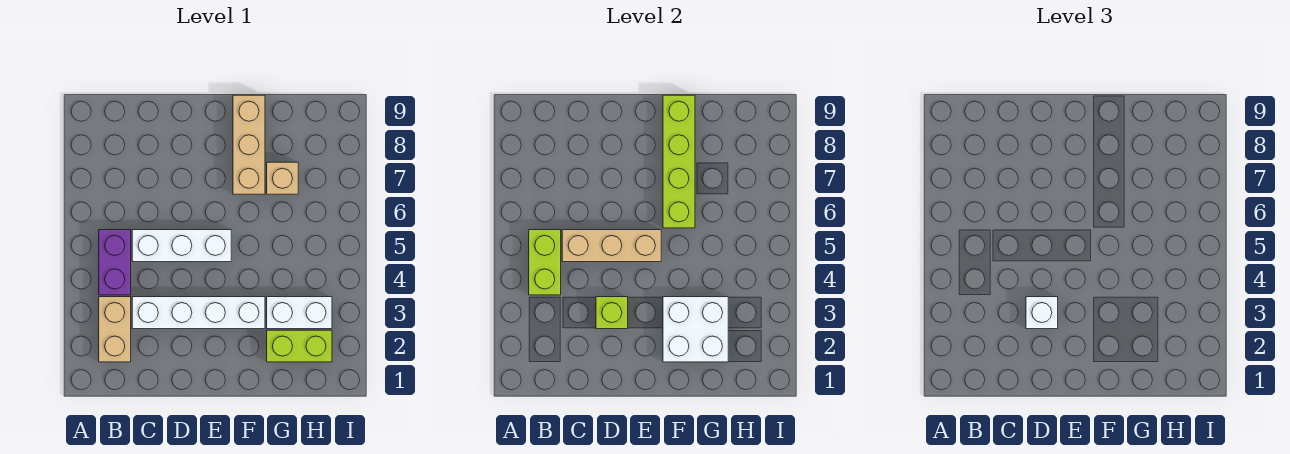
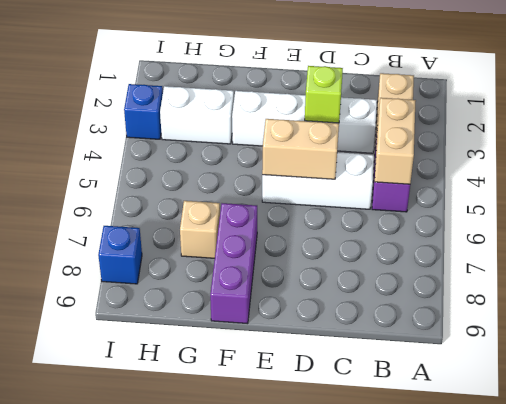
lime 1x2 brick [529,230,561,295] -> tan 1x2 brick [375,98,416,184]
tan 1x3 brick [562,230,661,262] -> tan 1x2 brick [262,119,339,179]
white 1x1 brick [1026,297,1058,329] -> none
white 2x2 brick [663,297,728,362] -> none
lime 1x4 brick [663,95,695,228] -> none
tan 1x3 brick [233,95,265,194] -> purple 1x3 brick [210,203,257,324]
lime 1x2 brick [267,330,332,362] -> none
none -> blue 1x1 brick [124,84,163,139]
none -> blue 1x1 brick [98,226,142,284]

